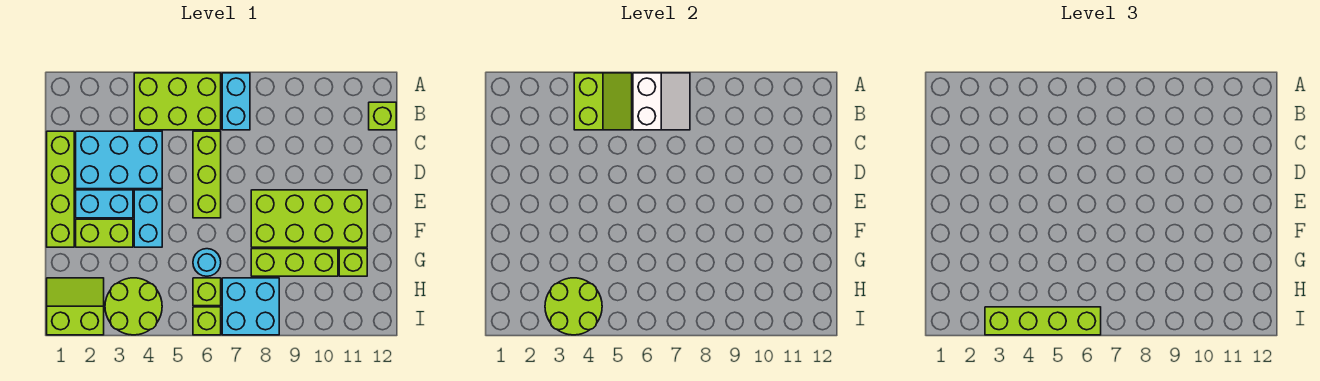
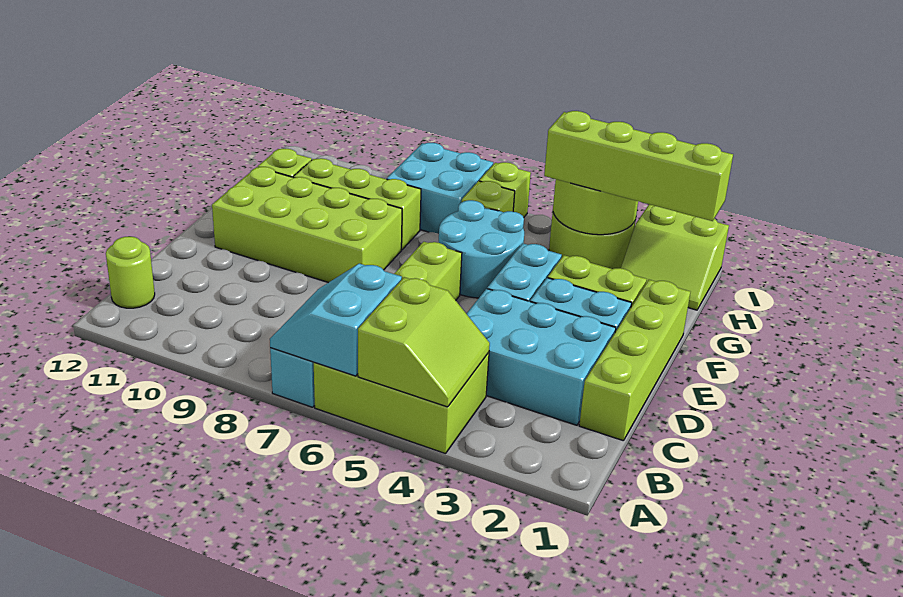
lime 2x2 slope [574,73,632,130] -> lime 2x2 slope turned to [358,277,490,407]
white 2x2 slope [633,73,690,130] -> cyan 2x2 slope [270,264,402,376]
lime 1x1 brick [369,102,396,130] -> lime 1x1 round brick [106,237,155,308]
cyan 1x1 round brick [193,249,221,276] -> cyan 2x2 round brick [439,200,524,298]
lime 1x4 brick [985,307,1101,335] -> lime 1x4 brick moved to [544,111,733,221]

